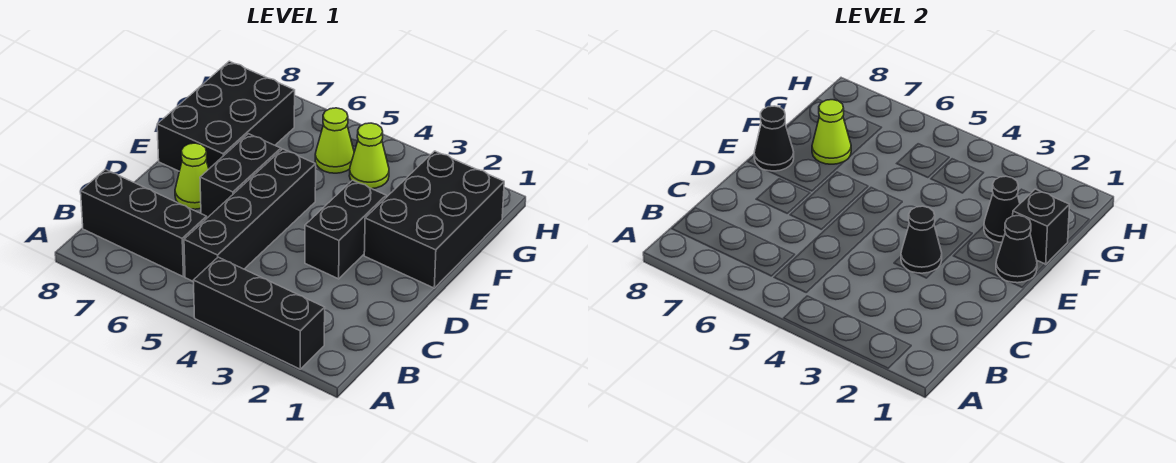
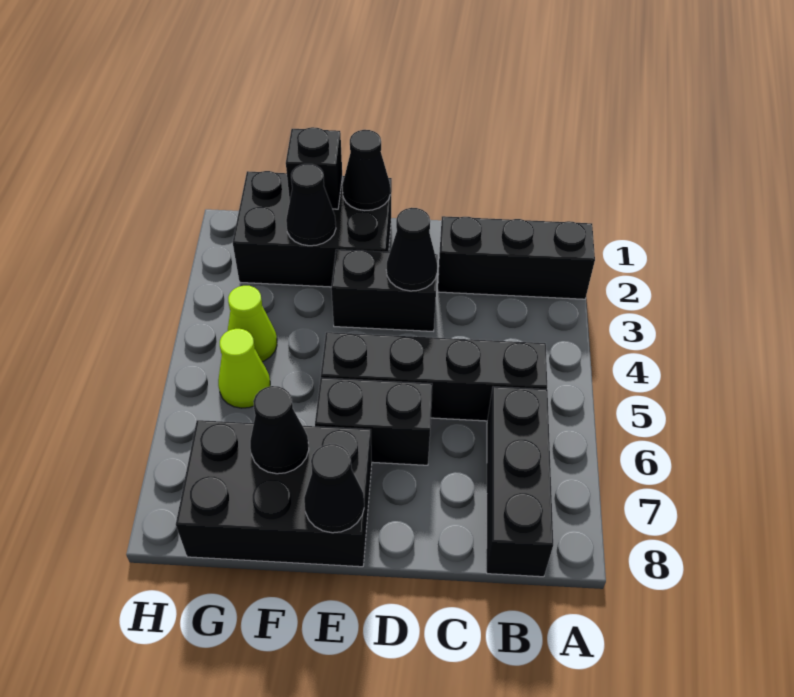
black 1x3 brick [193,257,325,369] -> black 1x3 brick turned to [438,216,595,299]
lime 1x1 cone [175,143,209,209] -> none
lime 1x1 cone [812,100,851,164] -> black 1x1 cone [250,386,309,474]

